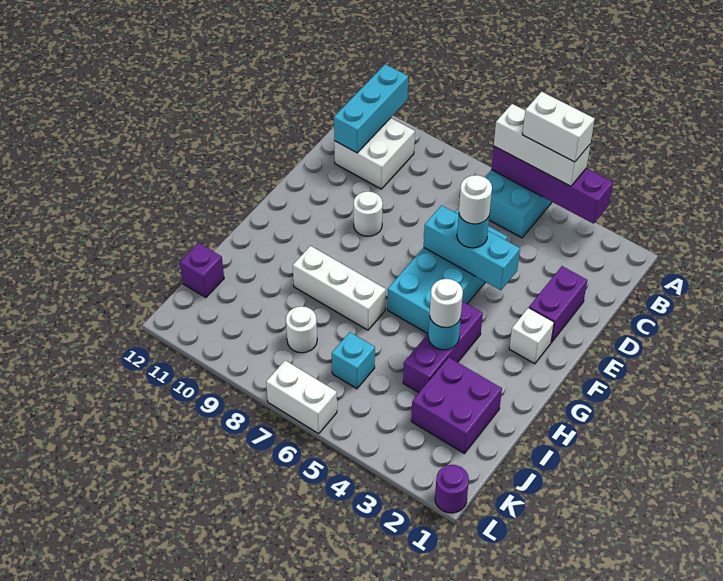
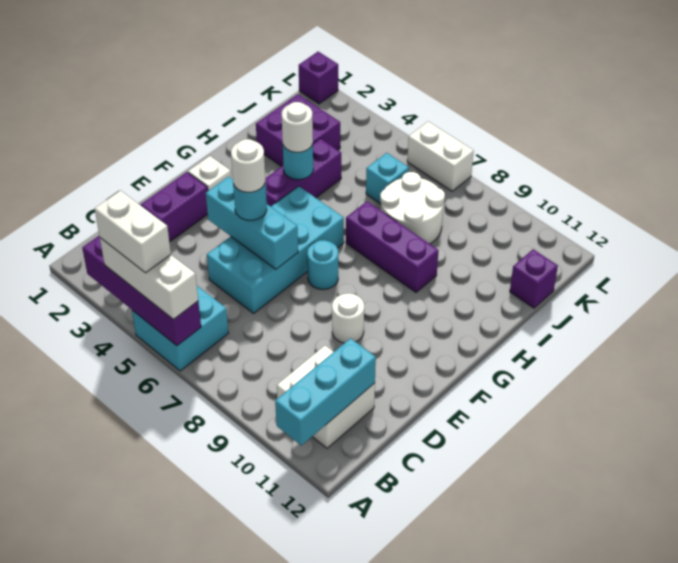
none -> cyan 1x1 round brick [307,240,338,289]
white 1x3 brick [293,246,386,330] -> purple 1x3 brick [346,201,439,292]
white 1x1 round brick [286,306,317,353] -> white 2x2 round brick [380,172,445,244]
purple 1x1 round brick [435,465,469,513] -> purple 1x1 brick [299,52,338,104]

